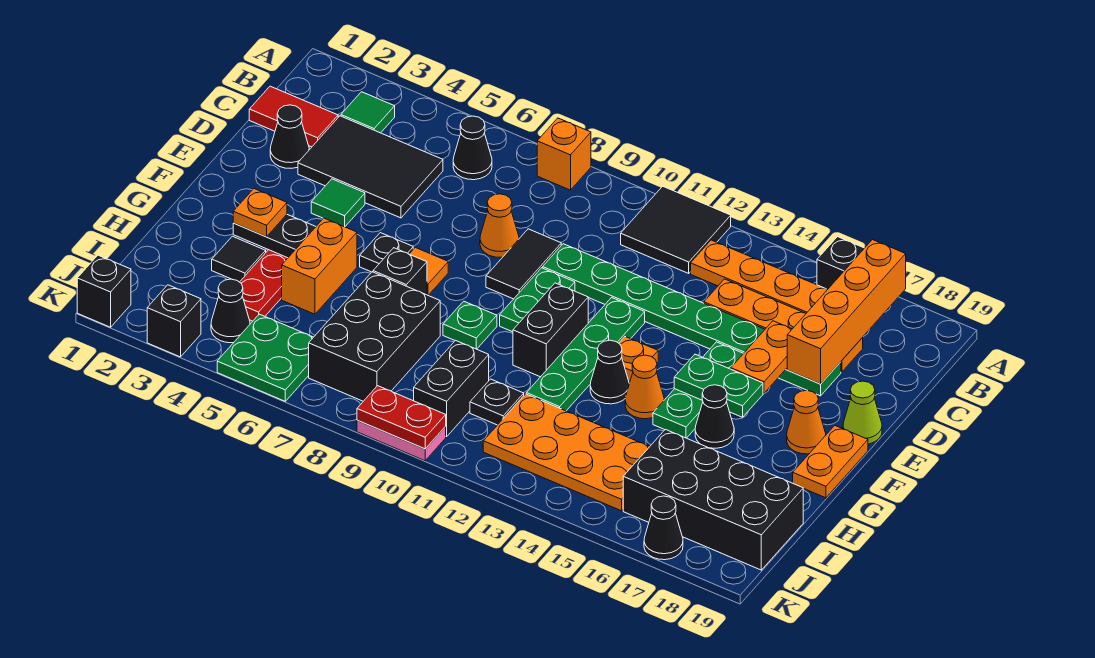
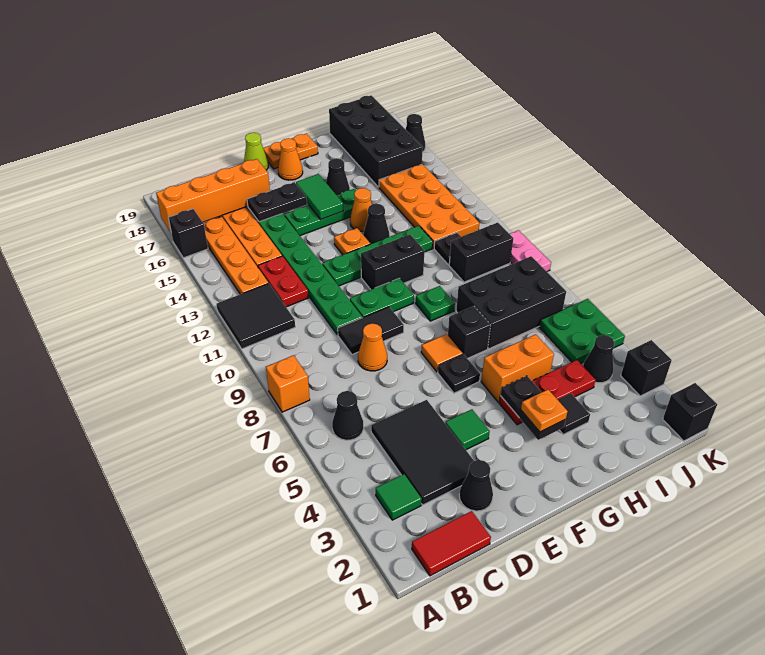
red 1x2 tile [249,86,338,147] -> red 1x2 tile turned to [412,511,491,576]
orange 1x2 plate [731,321,792,393] -> black 1x2 plate [247,182,307,222]
green 1x2 plate [674,354,763,417] -> green 1x2 tile [296,174,343,220]
red 1x2 plate [357,386,446,449] -> red 1x2 plate moved to [258,256,308,307]

